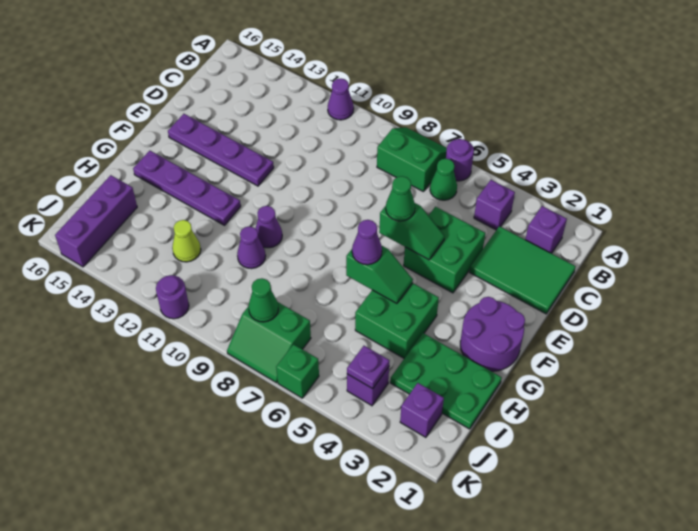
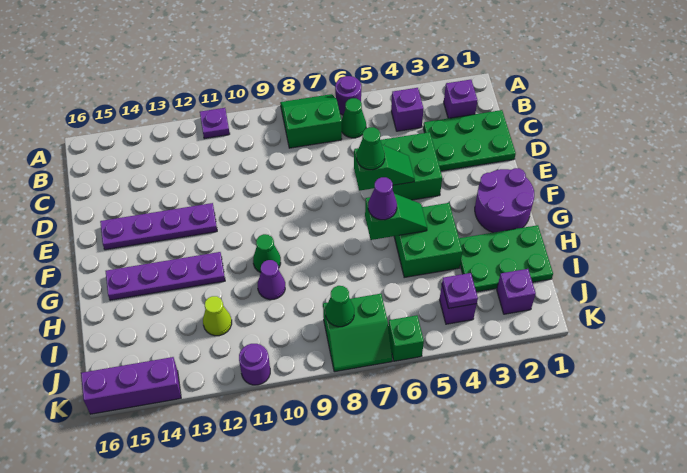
purple 1x1 cone [328,79,354,120] -> purple 1x1 plate [200,108,230,139]
green 2x3 tile [470,226,576,314] -> green 2x3 plate [423,110,516,171]
purple 1x1 cone [255,206,282,248] -> green 1x1 cone [253,234,281,273]
purple 1x3 brick [55,175,137,267] -> purple 1x3 brick turned to [81,357,181,414]

